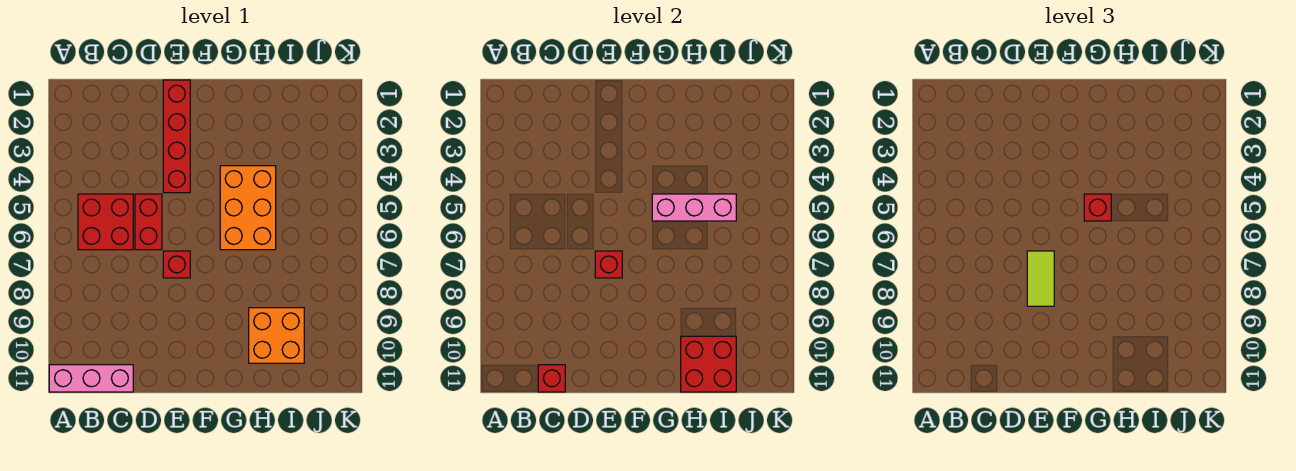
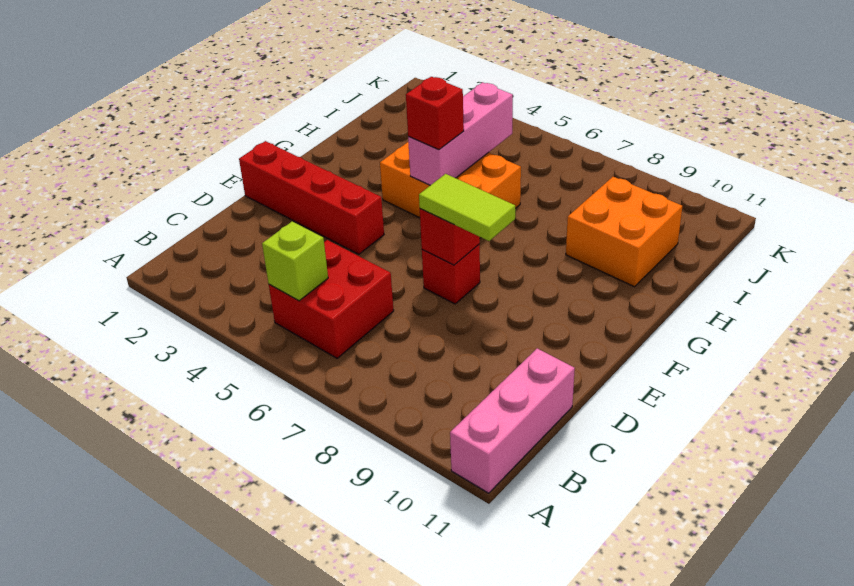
none -> lime 1x1 brick [262,221,328,301]
red 1x1 brick [538,365,565,392] -> none
red 1x2 brick [135,194,162,250] -> none
red 2x2 brick [681,336,736,392] -> none

